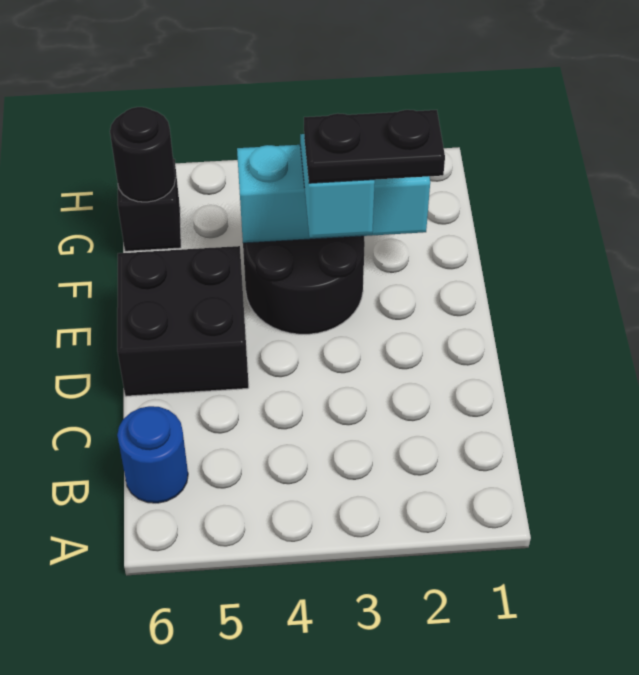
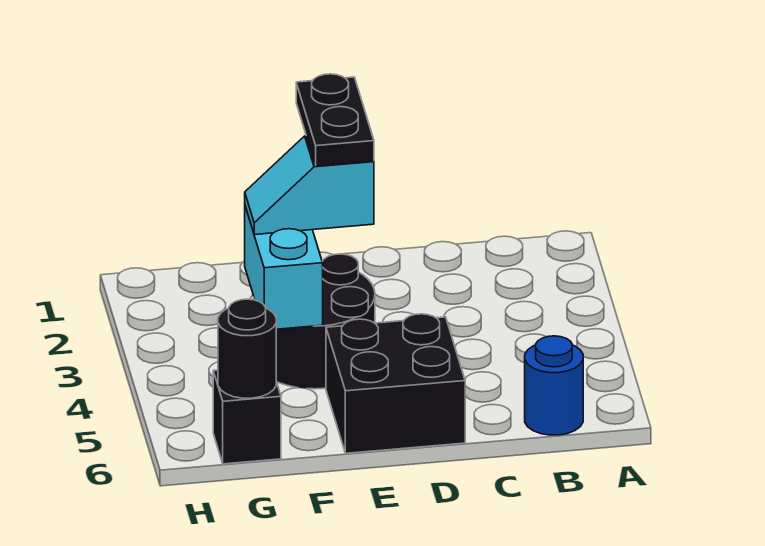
cyan 1x3 brick [237,145,430,243] -> cyan 1x2 brick [245,206,323,329]

